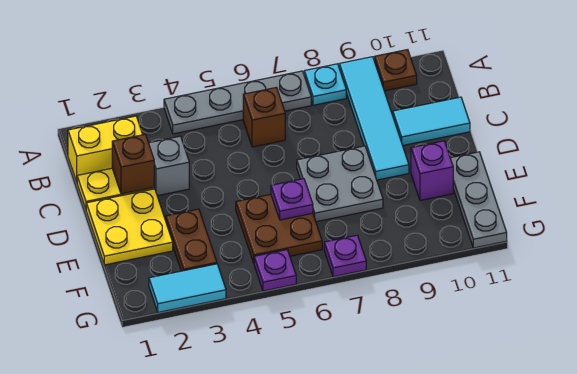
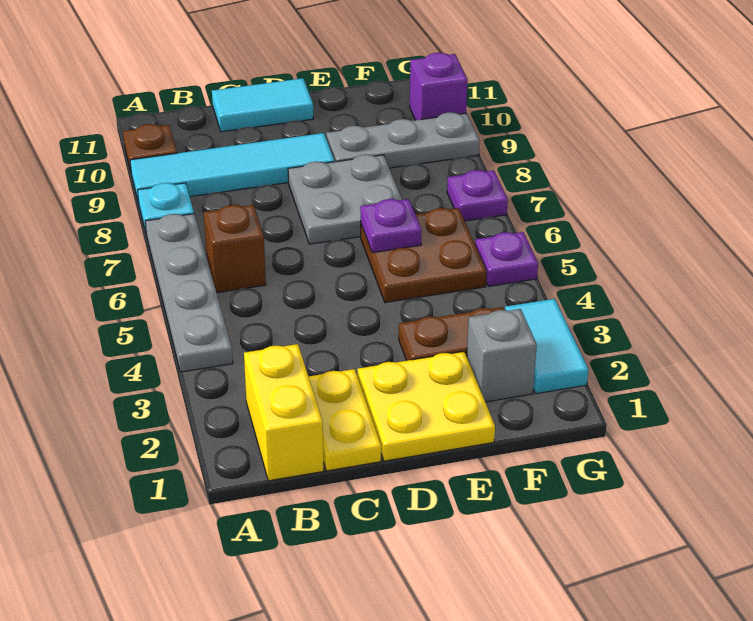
brown 1x1 brick [112,134,154,194] -> none
grey 1x1 brick [149,136,189,196] -> grey 1x1 brick moved to [467,309,537,402]
cyan 1x2 tile [393,97,470,145] -> cyan 1x2 tile turned to [212,78,313,132]
purple 1x1 brick [411,141,453,200] -> purple 1x1 brick moved to [410,53,468,120]
grey 1x3 plate [450,152,507,248] -> grey 1x3 plate moved to [326,112,480,168]

